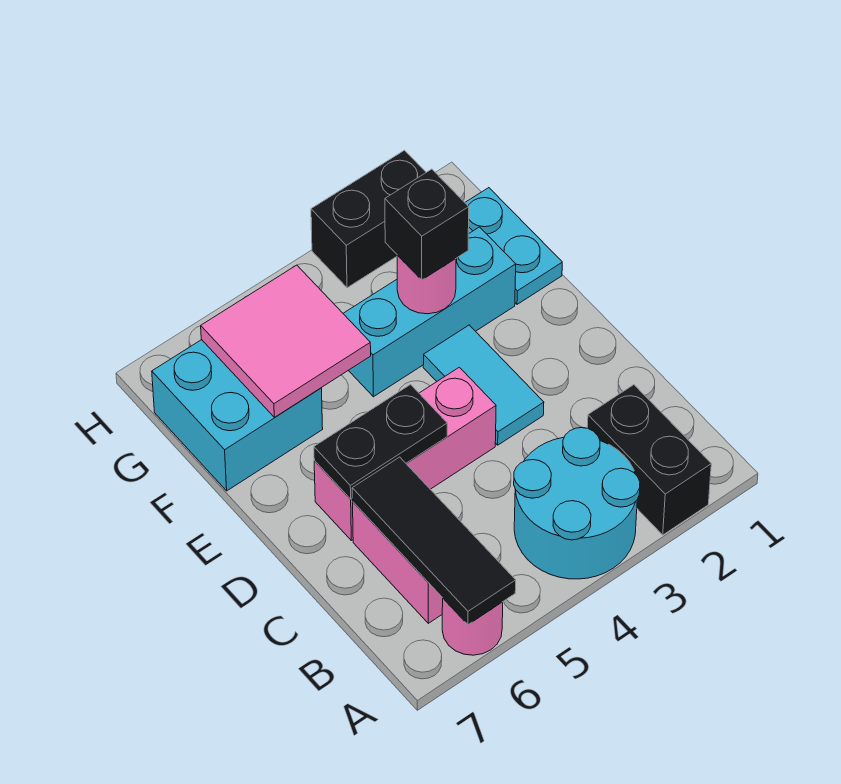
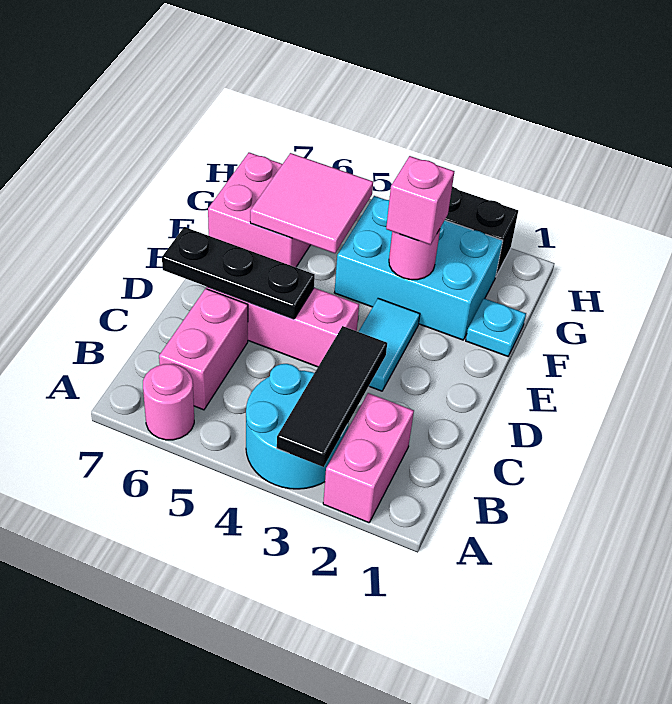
black 1x2 brick [587,385,711,535] -> pink 1x2 brick [323,393,414,523]
black 1x3 tile [352,457,516,625] -> black 1x3 tile moved to [277,326,387,467]
black 1x2 plate [314,385,447,499] -> black 1x3 plate [162,227,315,319]
cyan 1x2 plate [465,188,562,304] -> cyan 1x1 plate [466,298,526,356]
cyan 1x3 brick [343,227,516,397] -> cyan 2x3 brick [334,196,503,340]
black 1x1 brick [385,169,469,280] -> pink 1x1 brick [386,156,454,245]
cyan 2x2 brick [152,340,323,491] -> pink 2x2 brick [208,153,310,267]

